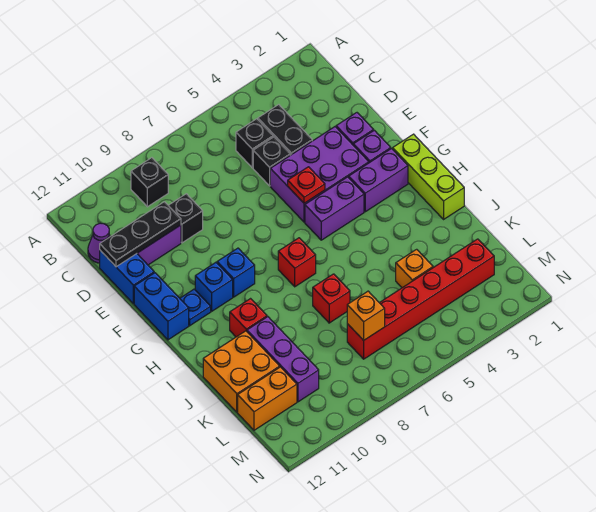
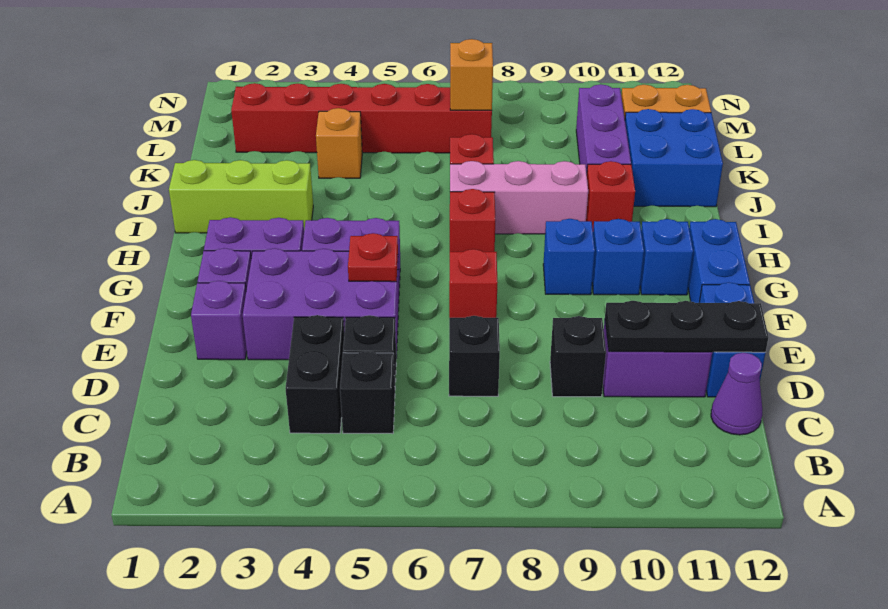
black 1x1 brick [131,158,168,207] -> black 1x1 brick moved to [449,316,500,396]
none -> red 1x1 brick [449,249,498,318]
lime 1x3 brick [393,134,464,219] -> lime 1x3 brick turned to [169,160,313,233]
blue 1x1 plate [180,289,211,326] -> blue 1x1 brick [640,219,693,295]
none -> pink 1x3 brick [450,161,588,234]
orange 2x2 brick [203,331,280,412] -> blue 2x2 brick [625,109,723,207]

